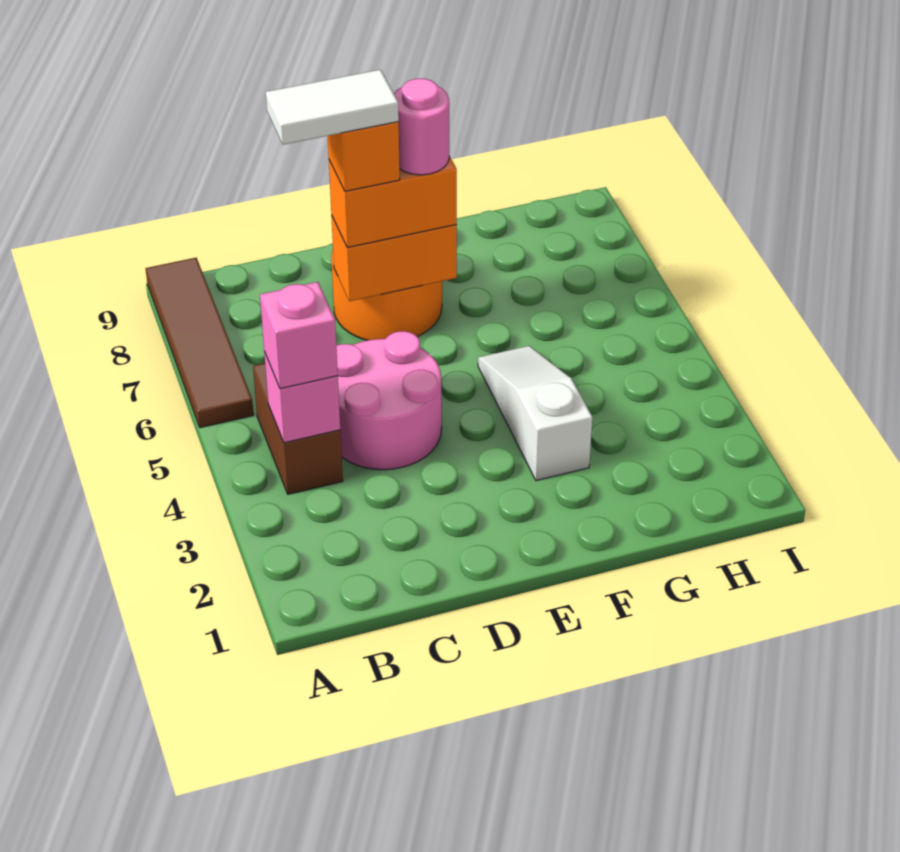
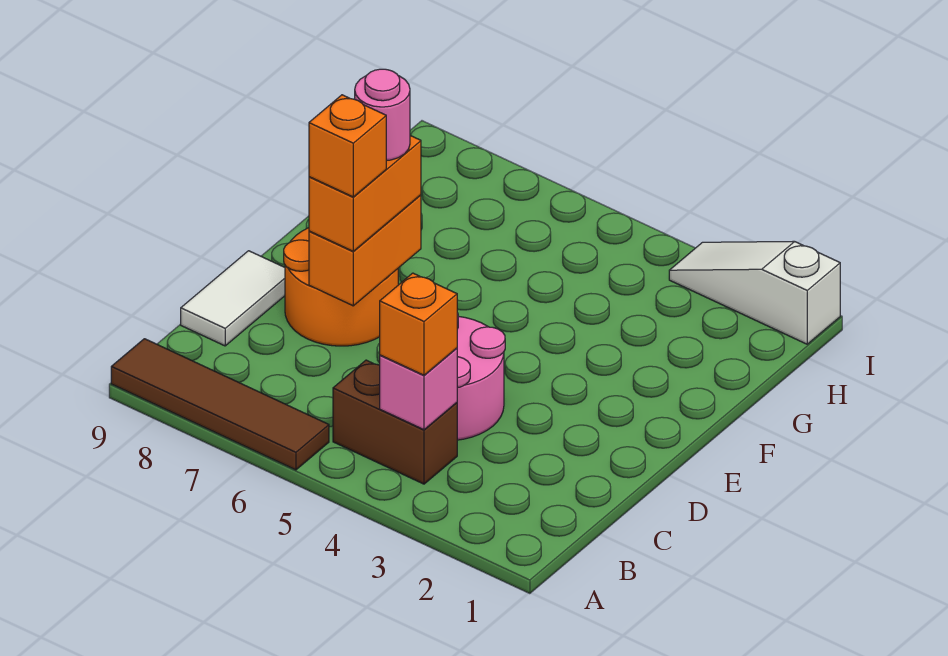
pink 1x1 brick [260,282,338,389] -> orange 1x1 brick [380,273,457,375]
white 1x2 tile [266,70,399,145] -> white 1x2 tile moved to [181,251,285,346]
white 1x3 slope [478,346,592,481] -> white 1x3 slope moved to [669,241,840,344]

